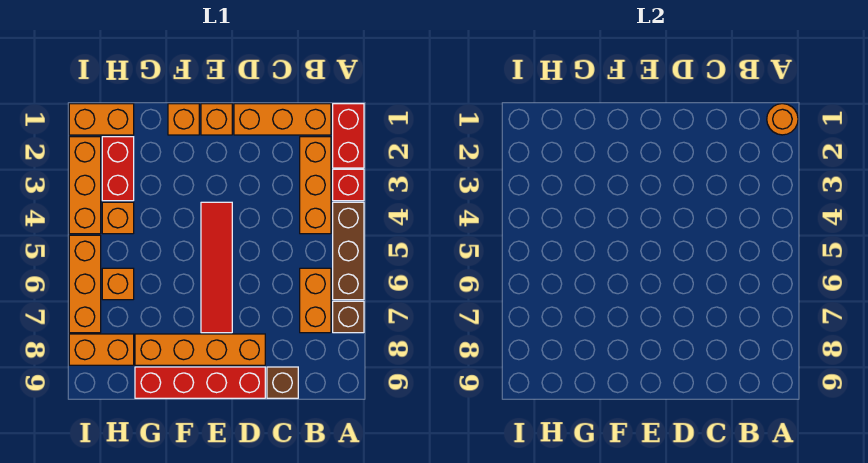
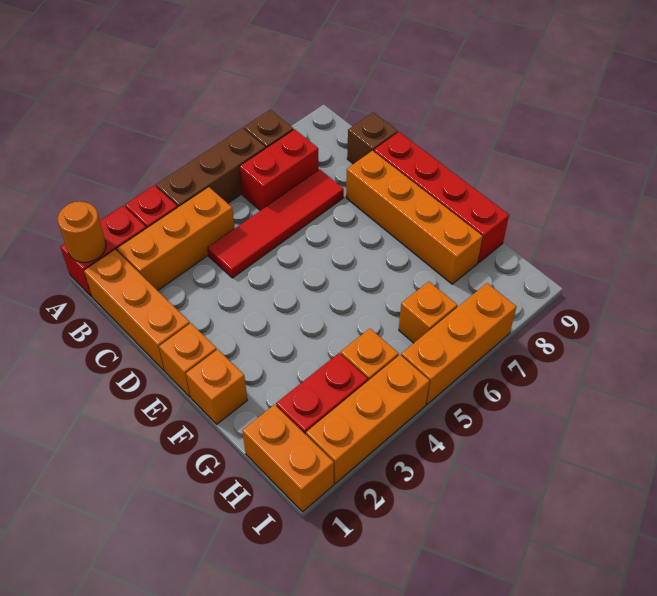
orange 1x2 brick [300,268,331,333] -> red 1x2 brick [239,129,319,211]
red 1x4 tile [201,202,232,333] -> red 1x4 tile moved to [208,169,344,278]
orange 1x2 brick [69,334,134,365] -> none

